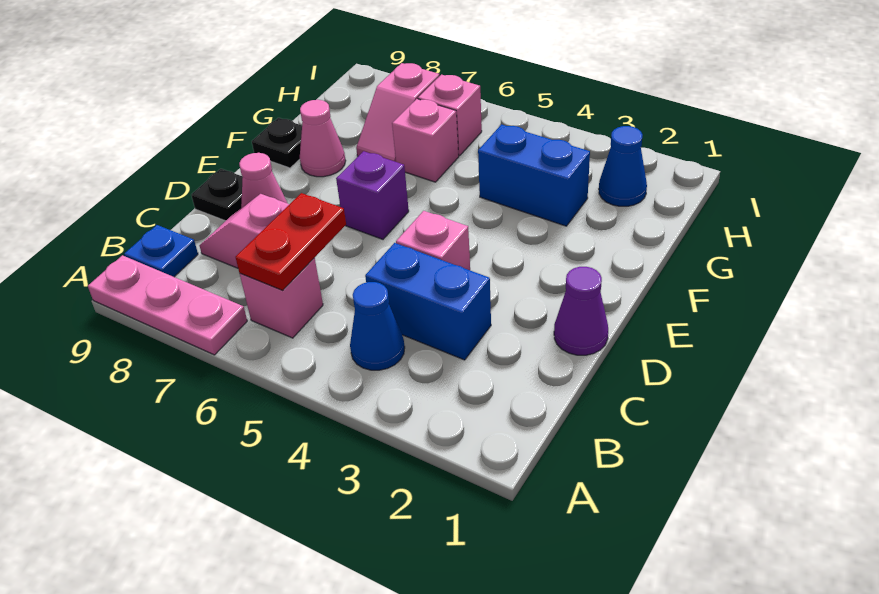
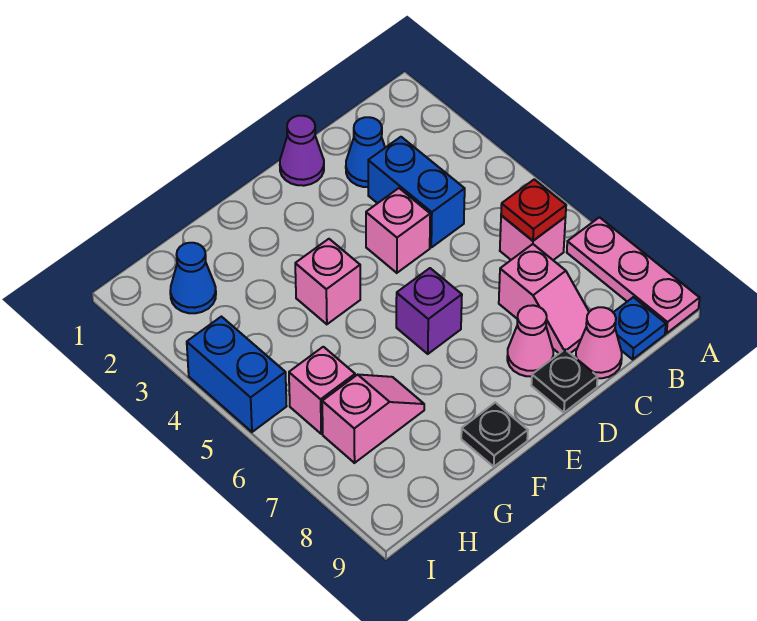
blue 1x1 cone [350,282,405,370] -> blue 1x1 cone moved to [346,117,385,187]
red 1x2 plate [236,193,346,291] -> red 1x1 plate [501,179,566,241]
pink 1x1 cone [300,100,346,177] -> pink 1x1 cone moved to [576,307,622,378]
blue 1x2 brick [478,124,590,226] -> blue 1x2 brick moved to [187,317,287,432]
pink 1x1 brick [392,99,459,182] -> pink 1x1 brick moved to [295,239,360,324]

